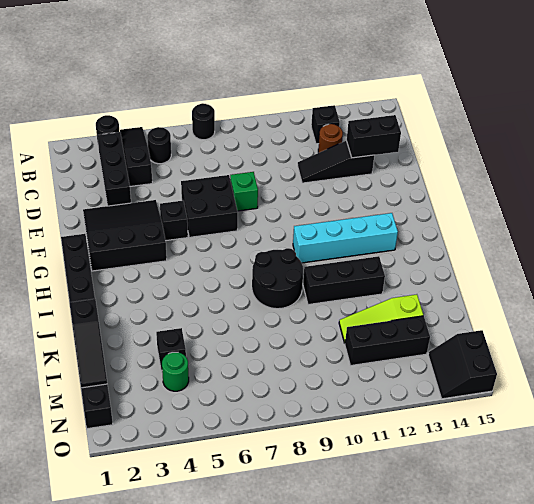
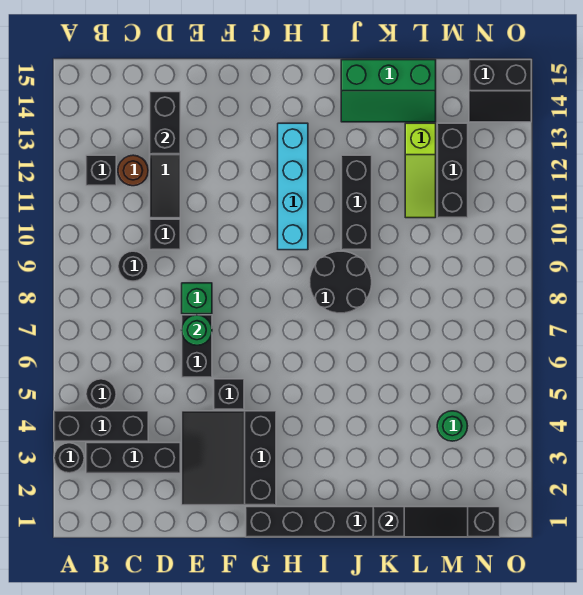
black 1x3 slope [120,127,152,186] -> black 1x3 brick [54,411,148,441]
black 1x1 round brick [192,103,215,140] -> black 1x1 round brick moved to [118,251,148,281]
black 2x2 brick [181,175,238,237] -> black 1x2 brick [182,315,212,377]
none -> green 1x1 round brick [182,315,212,345]
none -> green 2x3 slope [341,60,436,122]
black 1x1 brick [156,328,186,370] -> black 1x1 brick moved to [150,219,180,250]

